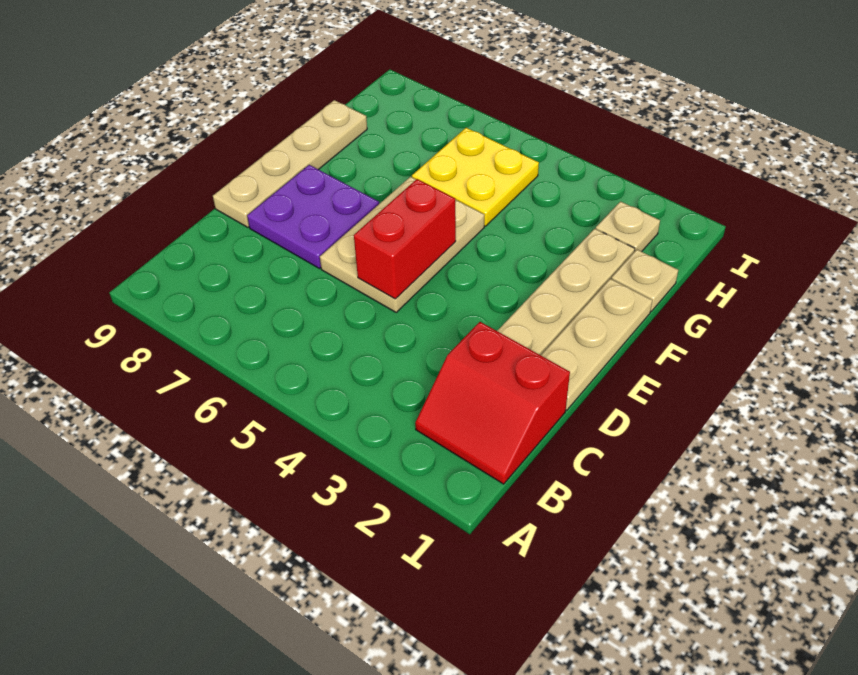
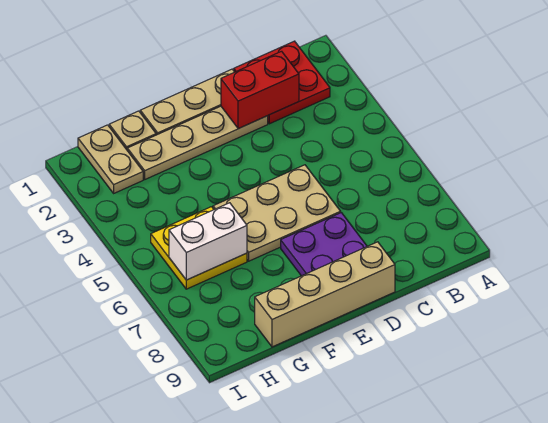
red 2x2 slope [415,322,570,484] -> red 2x2 plate [234,41,330,124]
red 1x2 brick [354,179,456,299] -> red 1x2 brick moved to [221,51,299,129]
tan 1x4 plate [213,100,367,227] -> tan 1x4 brick [255,242,395,347]
none -> white 1x2 brick [169,203,247,280]
tan 1x1 plate [596,201,660,252] -> tan 1x2 plate [78,125,143,193]

